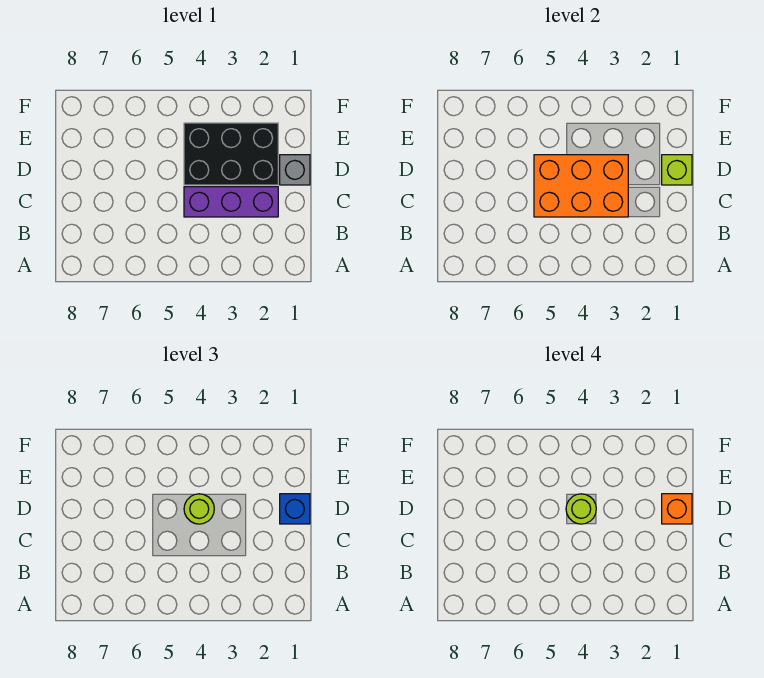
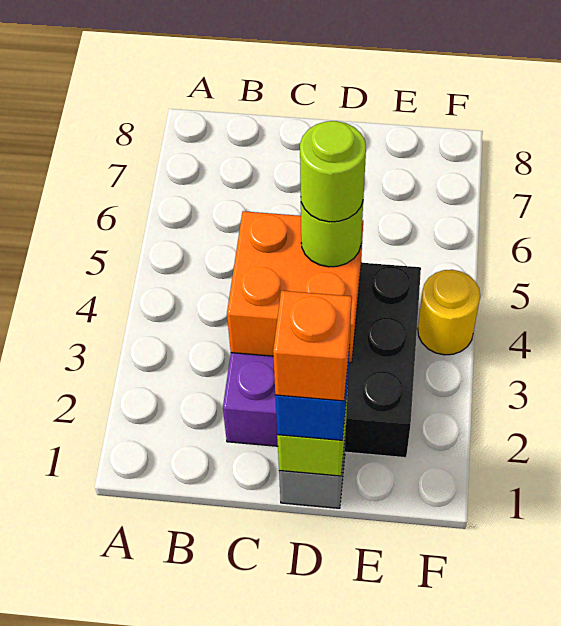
orange 2x3 brick [534,155,628,217] -> orange 2x2 brick [227,211,363,363]
none -> yellow 1x1 round brick [418,270,480,355]

